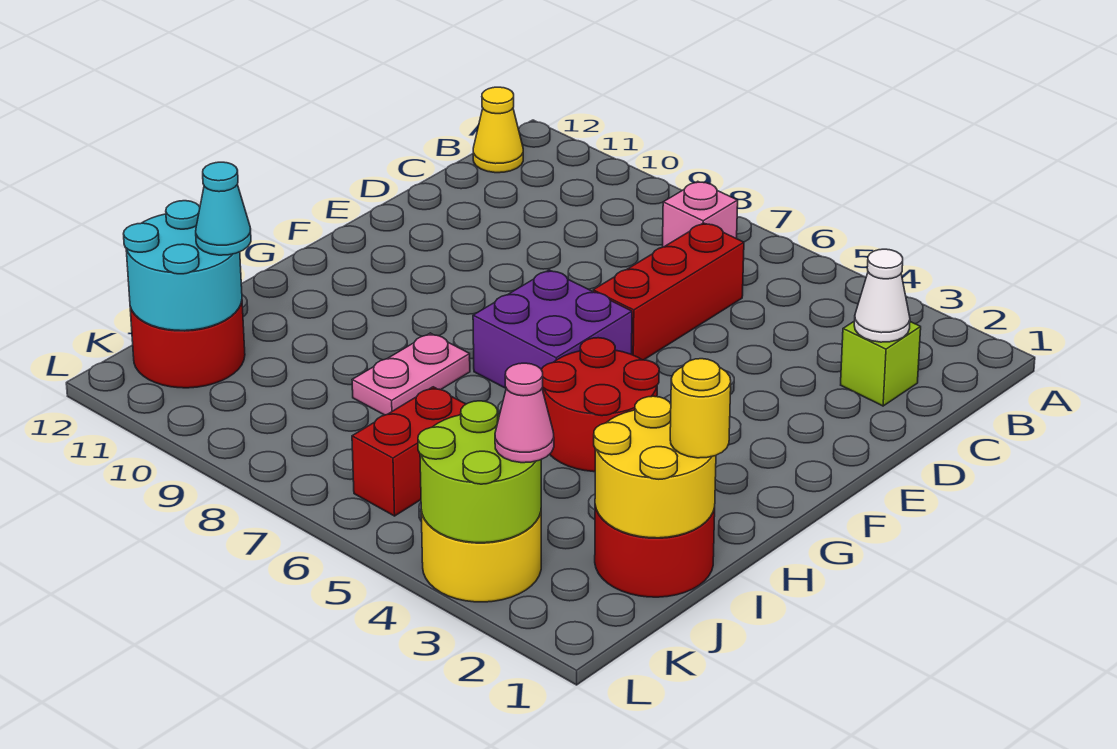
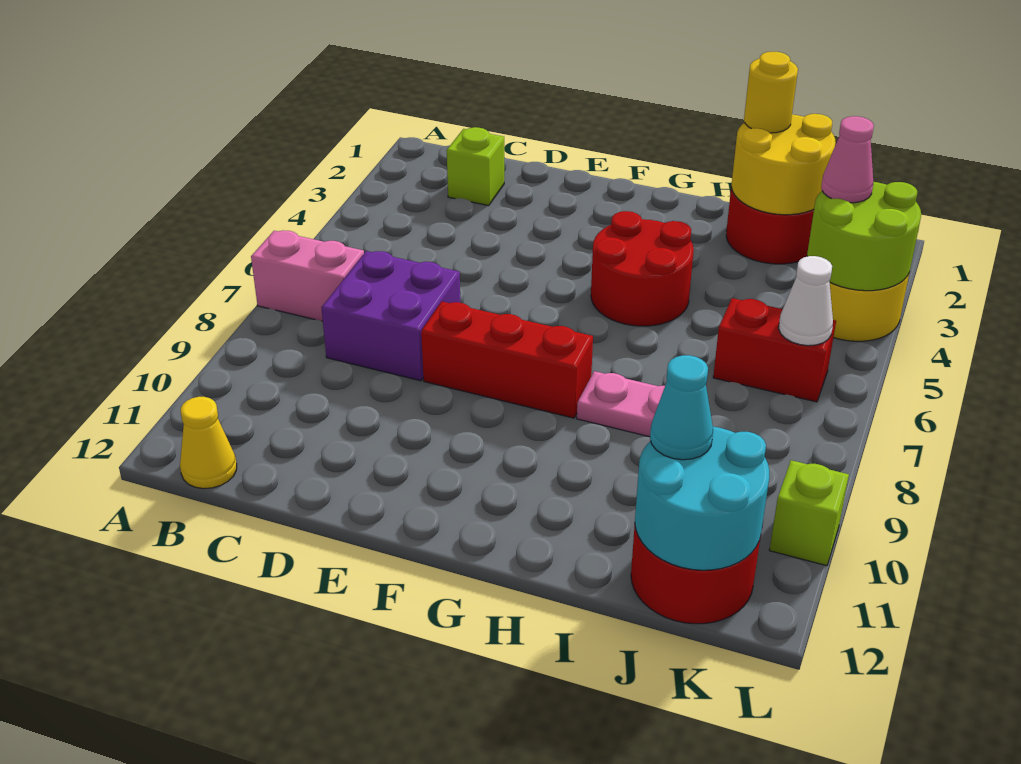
pink 1x1 brick [663,181,738,247] -> pink 1x2 brick [251,230,364,321]
white 1x1 cone [854,249,910,342] -> white 1x1 cone moved to [779,256,833,346]
red 1x3 brick [593,223,744,360] -> red 1x3 brick moved to [421,302,593,418]
purple 2x2 brick [473,270,632,388] -> purple 2x2 brick moved to [321,251,460,381]
none -> lime 1x1 brick [769,460,849,566]

